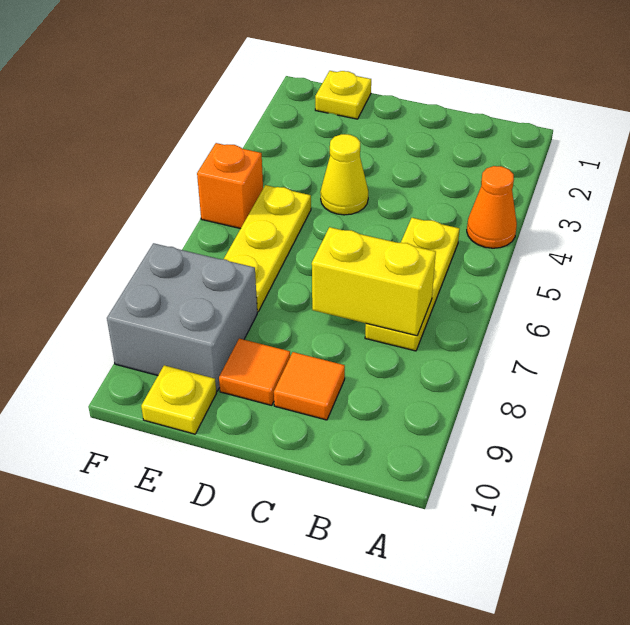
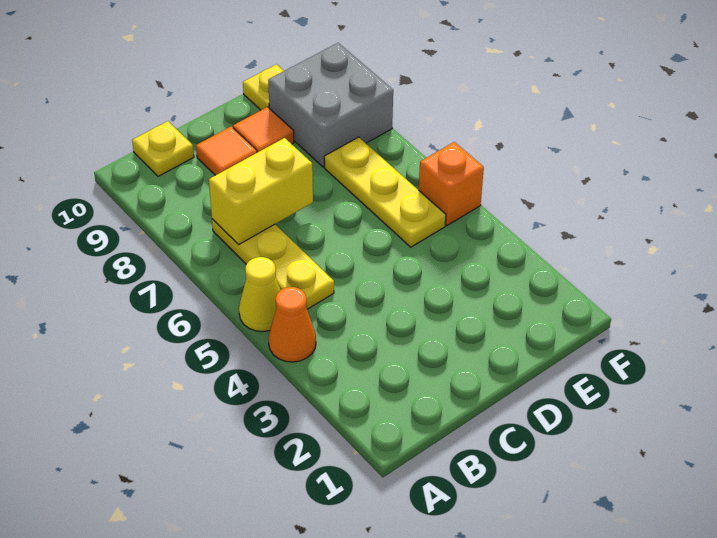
yellow 1x1 cone [320,134,368,215] -> yellow 1x1 cone moved to [239,257,280,332]
yellow 1x1 plate [315,71,371,119] -> yellow 1x1 plate moved to [132,121,194,176]

